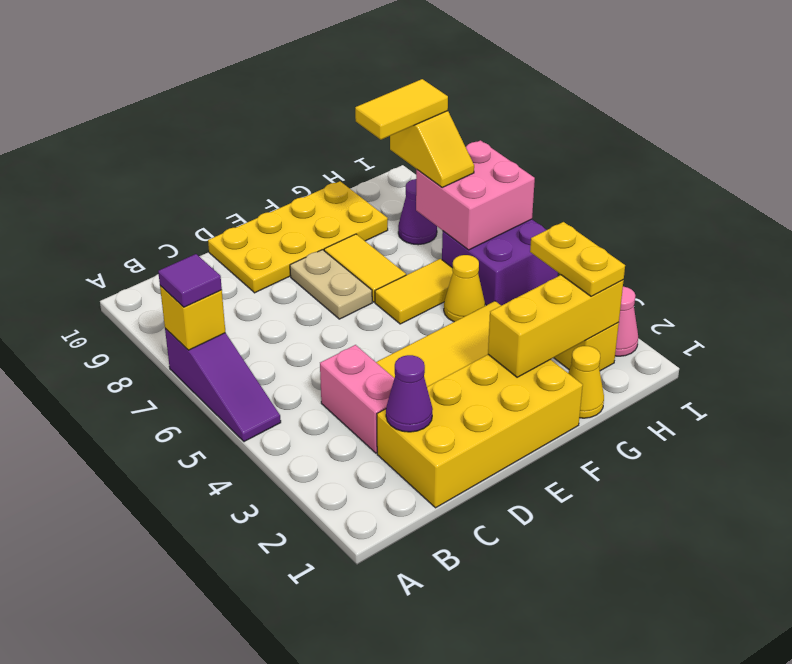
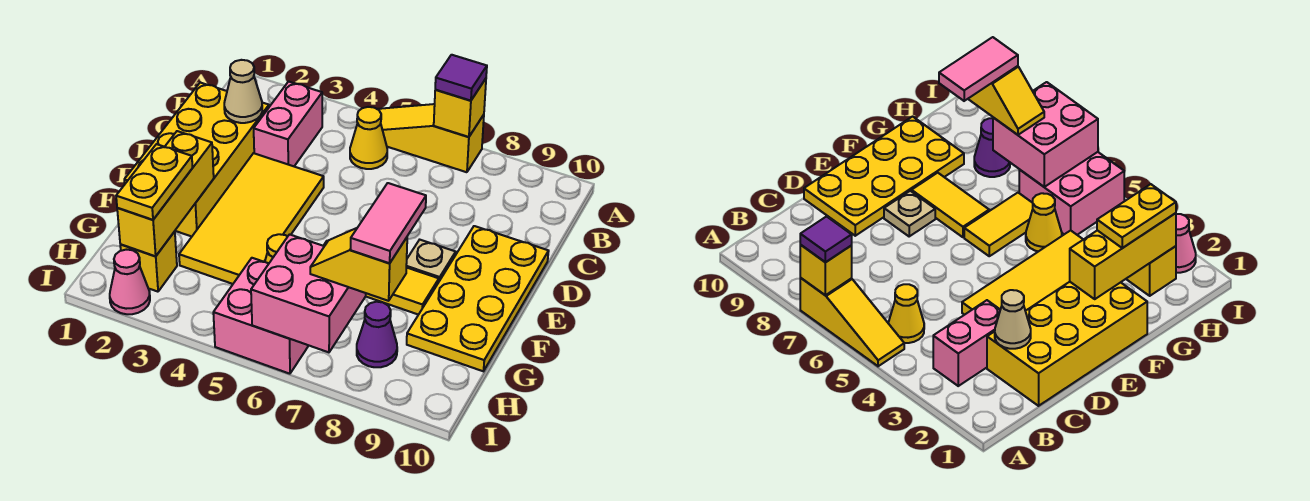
purple 1x3 slope [165,328,281,442] -> yellow 1x3 slope [378,104,484,172]
purple 1x1 cone [386,355,433,432] -> tan 1x1 cone [224,60,262,123]
pink 1x2 brick [320,345,394,453] -> pink 1x2 brick turned to [254,82,322,166]
tan 1x2 plate [290,250,372,319] -> tan 1x1 plate [406,240,456,281]
yellow 1x1 cone [568,346,604,418] -> yellow 1x1 cone moved to [350,107,387,169]
yellow 1x2 tile [355,79,448,140] -> pink 1x2 tile [351,183,426,263]
yellow 1x2 plate [530,222,625,296] -> yellow 1x2 plate turned to [116,144,192,220]
purple 2x2 brick [442,219,558,306] -> pink 2x2 brick [213,258,309,374]

